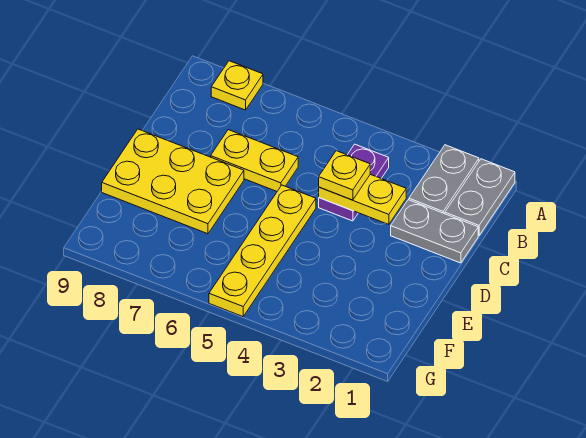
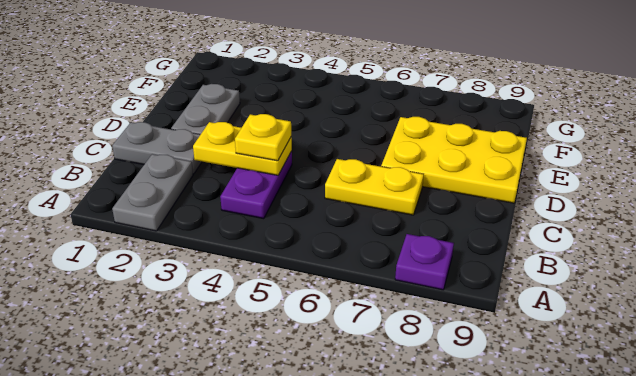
grey 1x2 plate [445,159,515,235] -> grey 1x2 plate moved to [171,84,240,135]
yellow 1x1 plate [211,61,263,110] -> purple 1x1 plate [395,234,454,290]
yellow 1x4 plate [209,185,316,317] -> none

